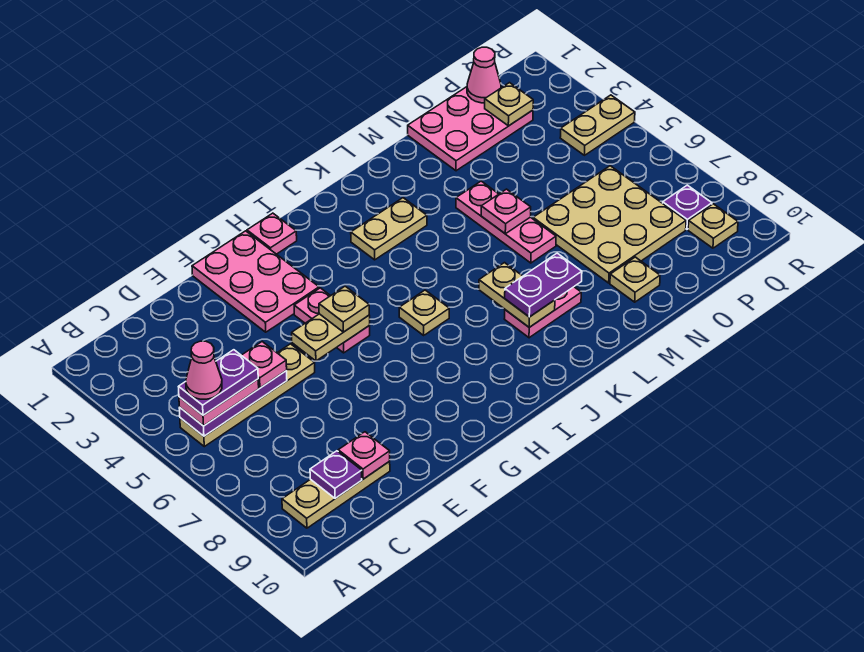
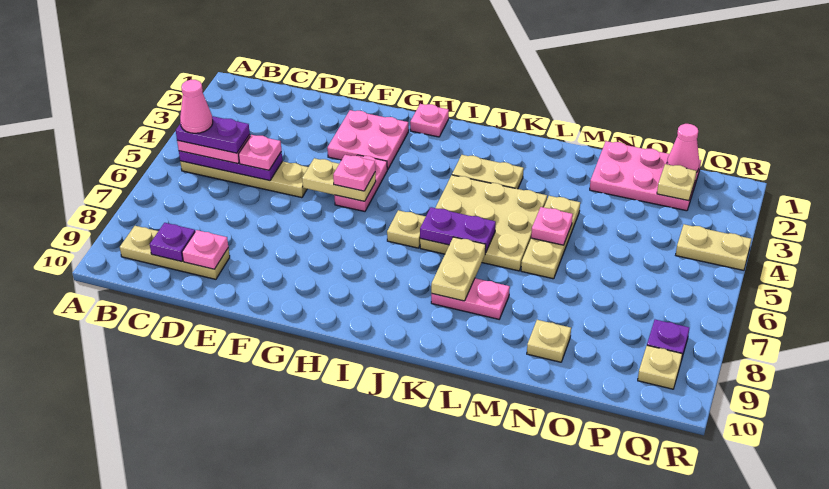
pink 2x3 plate [192,231,319,332] -> pink 2x2 plate [327,110,409,170]
tan 1x1 plate [319,286,369,332] -> pink 1x1 plate [333,155,375,191]
purple 1x2 plate [505,253,582,317] -> purple 1x2 plate moved to [420,207,496,253]
pink 1x3 plate [456,181,556,263] -> tan 1x3 plate [521,196,580,279]
tan 3x3 plate [533,166,686,283] -> tan 3x3 plate moved to [420,175,547,271]

